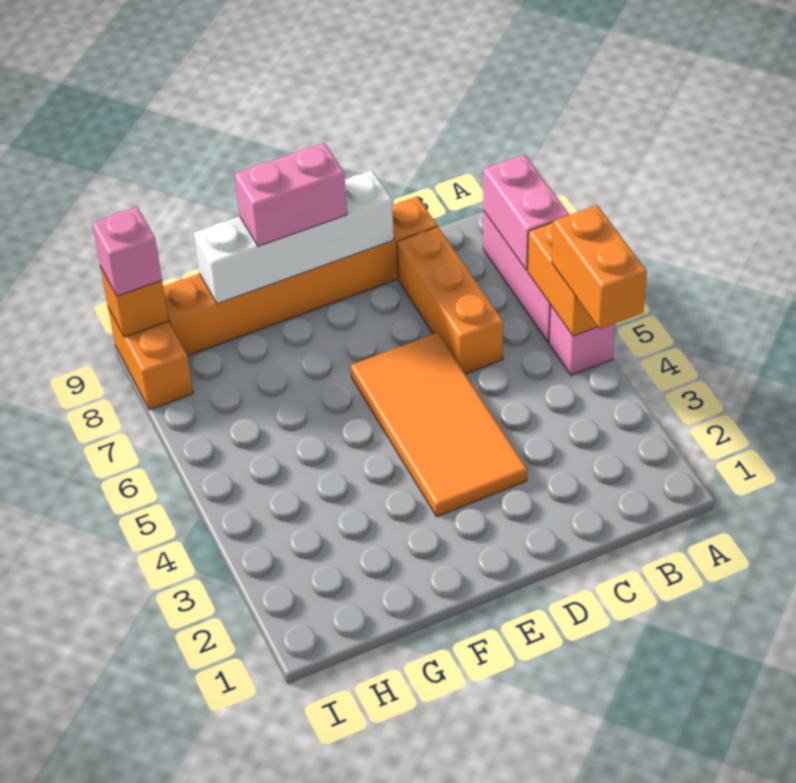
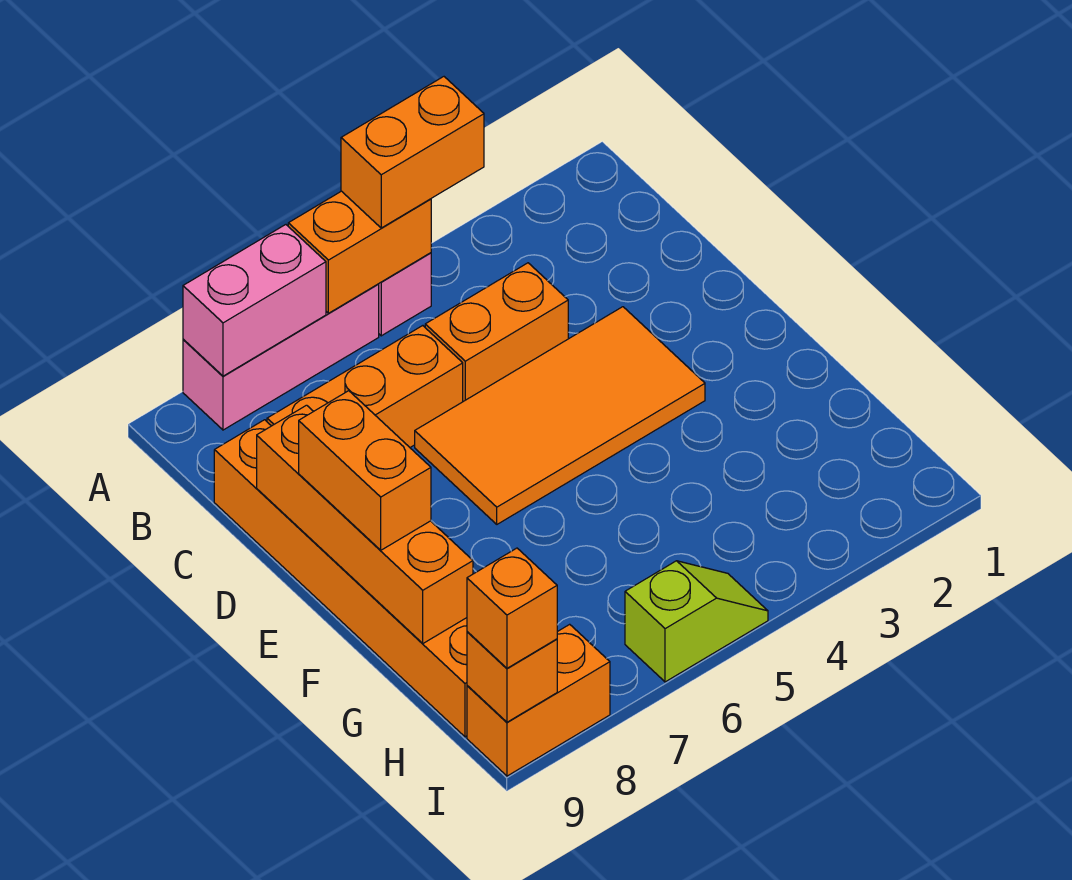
none -> orange 1x2 brick [425,263,568,401]
white 1x4 brick [194,170,394,304] -> orange 1x4 brick [257,405,473,643]
pink 1x2 brick [235,143,347,246] -> orange 1x2 brick [299,391,431,550]
none -> lime 1x2 slope [625,561,768,682]
pink 1x1 brick [92,207,162,296] -> orange 1x1 brick [467,548,557,668]

